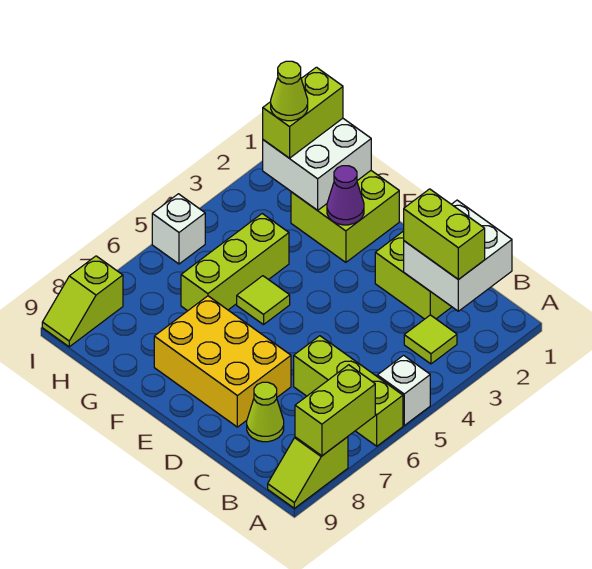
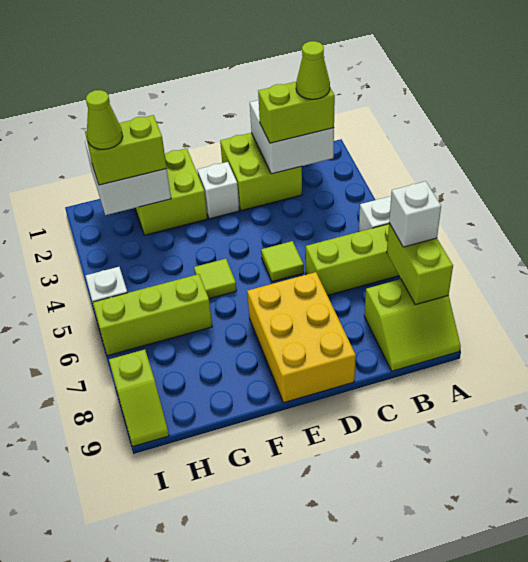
none -> white 1x1 brick [389,181,441,247]
lime 1x2 slope [268,437,348,508] -> lime 2x2 slope [364,279,461,371]
lime 1x1 tile [404,315,457,364] -> lime 1x1 tile moved to [261,241,304,282]
lime 1x1 cone [247,382,284,442] -> lime 1x1 cone moved to [296,41,330,99]
yellow 2x3 brick [154,296,291,427] -> yellow 2x3 brick turned to [247,272,356,402]
none -> white 1x1 brick [198,162,239,219]
purple 1x1 cone [327,166,364,225] -> none
lime 1x3 brick [181,214,289,311] -> lime 1x3 brick turned to [93,274,212,356]
lime 1x2 brick [263,67,343,158] -> lime 1x2 brick turned to [85,115,167,185]

